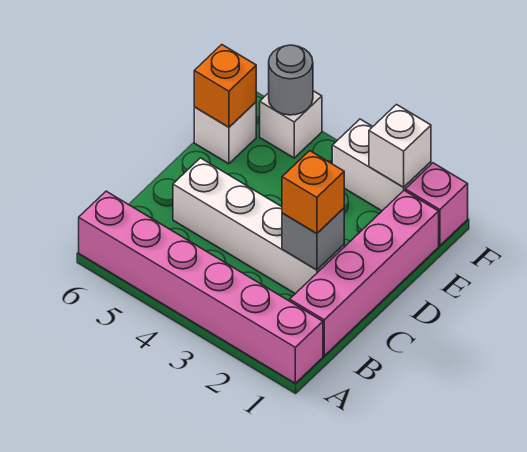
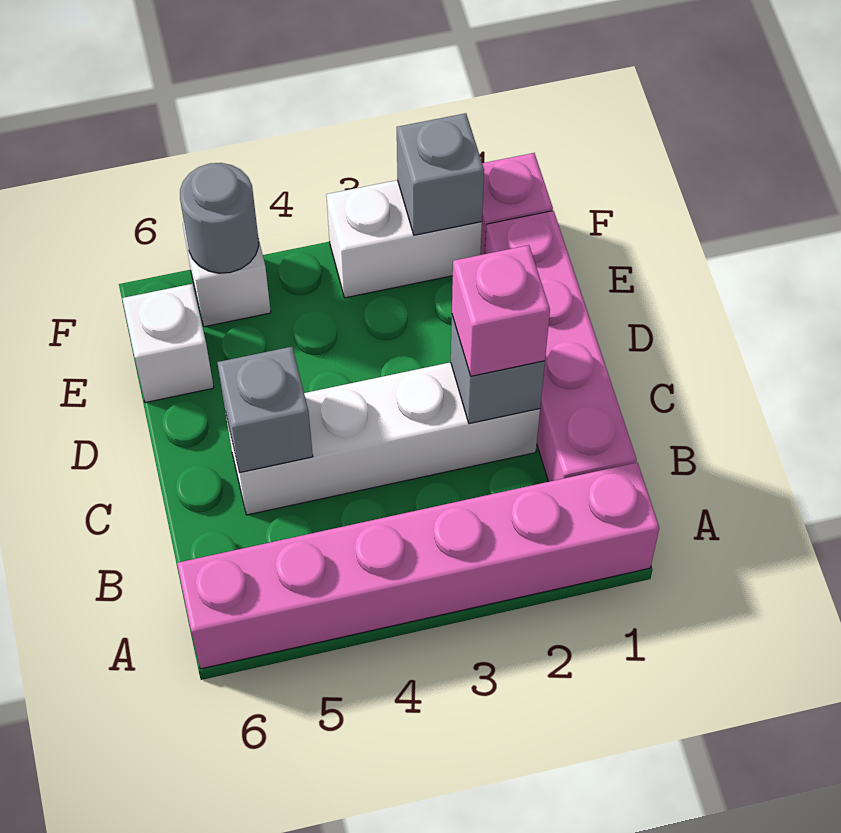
orange 1x1 brick [282,151,344,233] -> pink 1x1 brick [452,245,550,376]
none -> grey 1x1 brick [217,347,313,473]
orange 1x1 brick [194,45,256,127] -> none
white 1x1 brick [369,105,431,187] -> grey 1x1 brick [397,113,484,235]

